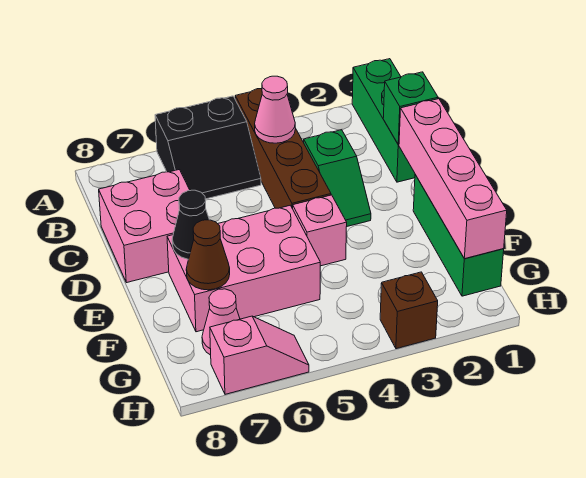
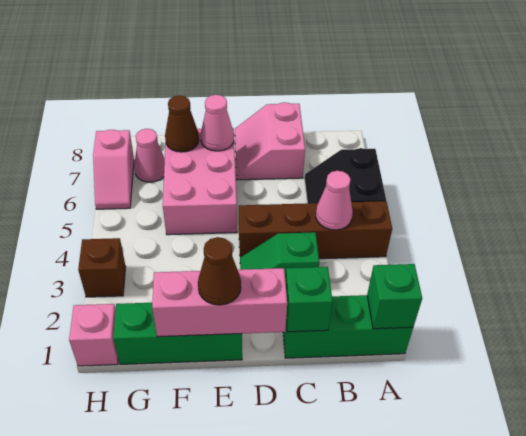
none -> green 1x1 brick [367,264,422,329]
pink 2x2 brick [99,170,190,283] -> pink 2x2 slope [235,102,305,180]
pink 1x4 brick [399,99,507,259] -> pink 1x3 brick [152,268,287,337]
none -> brown 1x1 cone [198,237,241,305]
pink 1x1 brick [293,195,347,266] -> pink 1x1 brick moved to [69,304,118,366]
black 1x1 cone [172,190,209,259] -> pink 1x1 cone [200,95,234,151]

